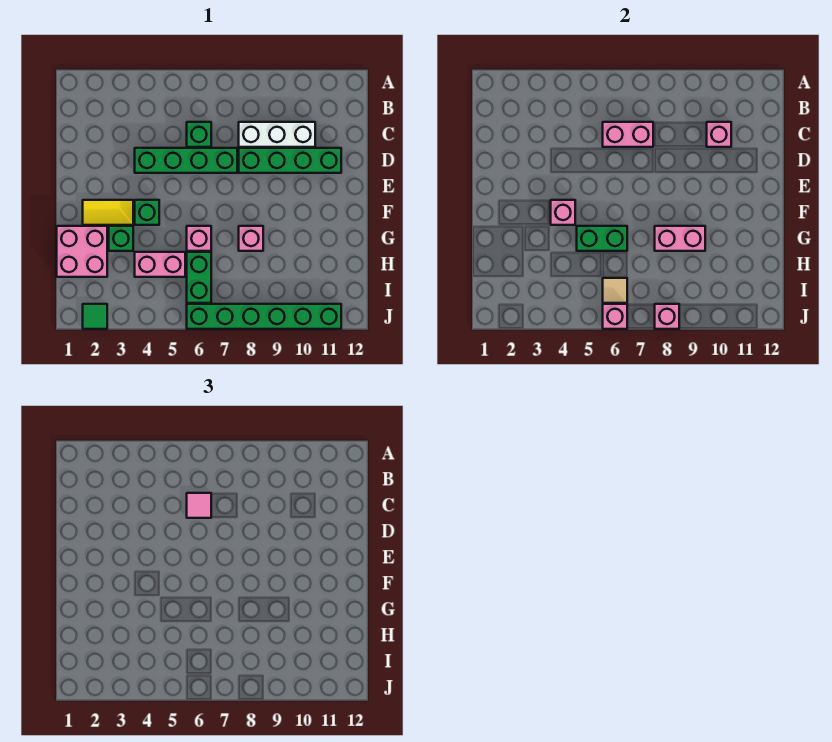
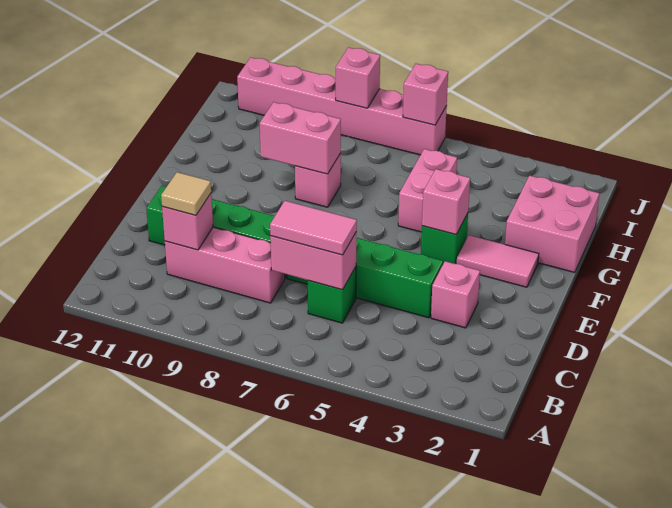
pink 1x1 tile [187,493,211,518] -> pink 1x2 tile [270,201,357,255]
white 1x3 brick [239,122,315,147] -> pink 1x3 brick [165,227,285,303]
yellow 1x2 tile [83,200,133,225] -> pink 1x2 tile [457,235,539,287]
green 1x1 brick [109,226,133,251] -> none
green 1x2 brick [577,226,627,251] -> none
pink 1x1 brick [187,226,211,251] -> pink 1x1 brick moved to [431,261,480,328]
pink 1x2 brick [135,252,185,277] -> pink 1x2 brick turned to [398,149,457,232]
green 1x2 brick [187,252,211,303] -> none
tan 1x1 tile [603,278,627,303] -> tan 1x1 tile moved to [161,172,211,215]
green 1x1 tile [83,304,107,329] -> none
green 1x6 brick [187,304,341,329] -> pink 1x6 brick [237,57,447,155]

